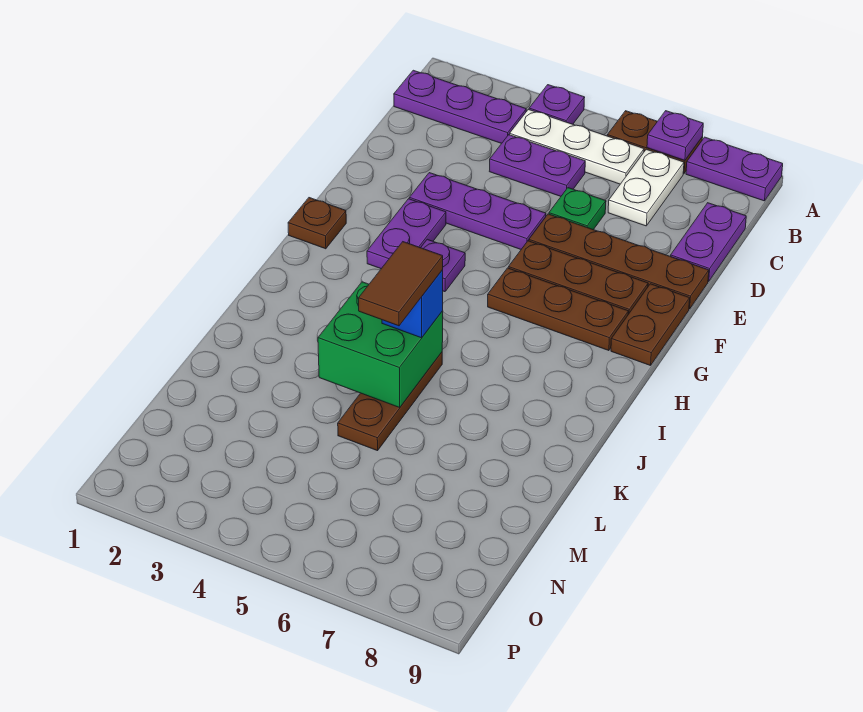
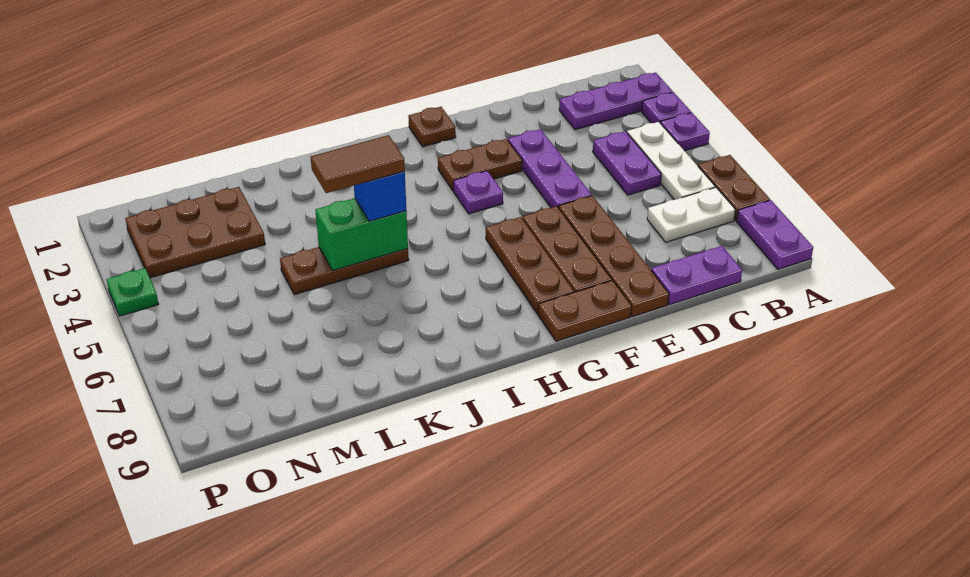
purple 1x1 plate [647,111,703,160] -> purple 1x1 plate moved to [642,92,691,123]
purple 1x3 plate [394,70,526,143] -> purple 1x3 plate turned to [559,72,673,130]
green 1x1 plate [549,188,606,230] -> green 1x1 plate moved to [106,268,159,316]
purple 1x2 plate [367,199,446,269] -> brown 1x2 plate [438,139,522,191]
green 2x2 brick [318,282,443,407] -> green 1x2 brick [315,198,408,270]
none -> brown 2x3 plate [125,187,265,278]

